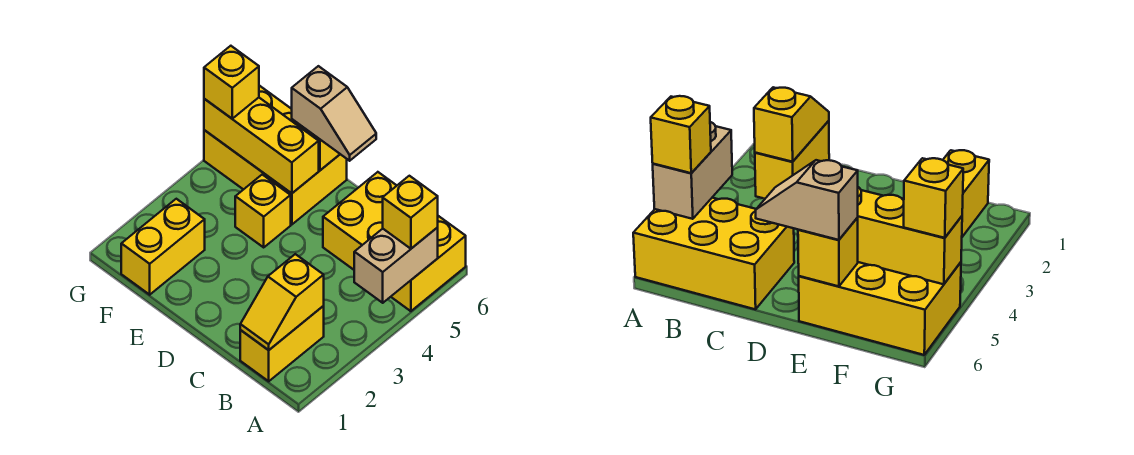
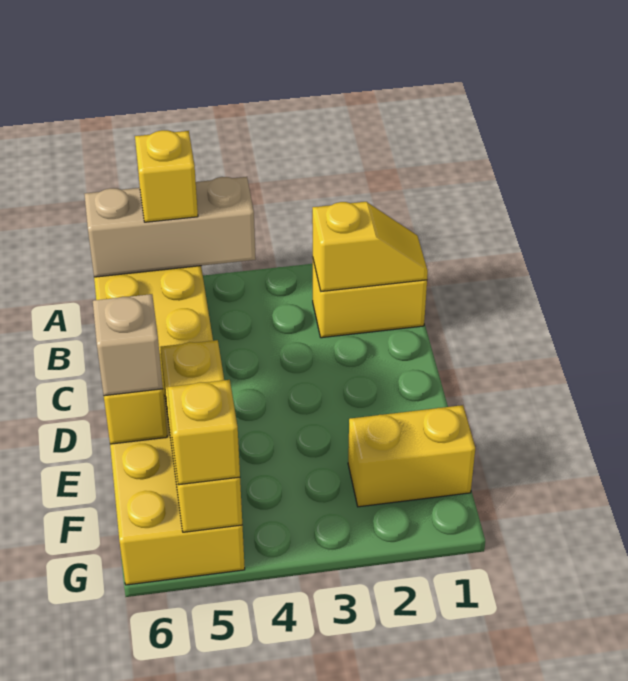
tan 1x2 brick [354,228,438,303] -> tan 1x3 brick [84,177,256,277]
yellow 1x1 brick [235,175,291,247] -> none

